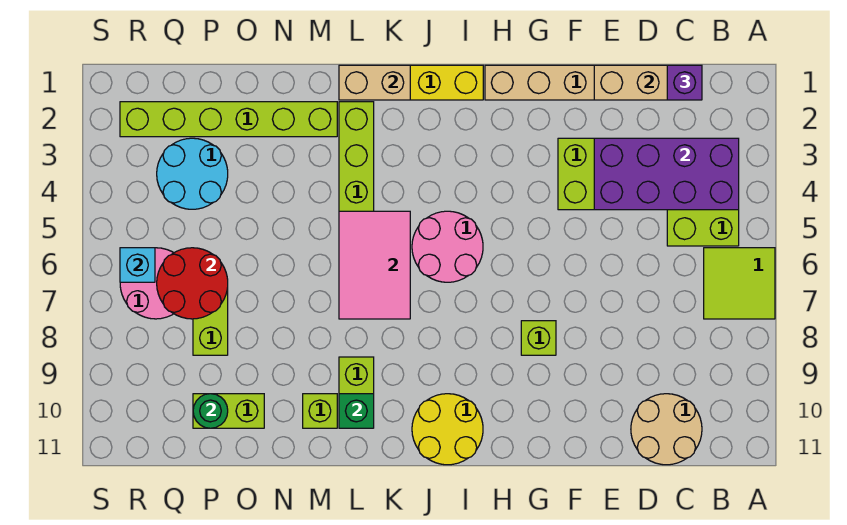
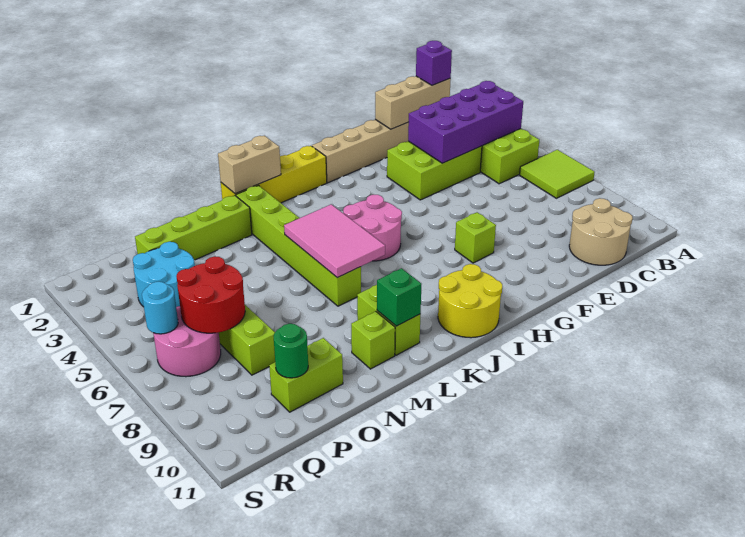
lime 1x6 brick [120,102,337,137] -> lime 1x4 brick [135,195,252,260]
cyan 1x1 brick [120,248,155,282] -> cyan 1x1 round brick [142,282,178,334]

